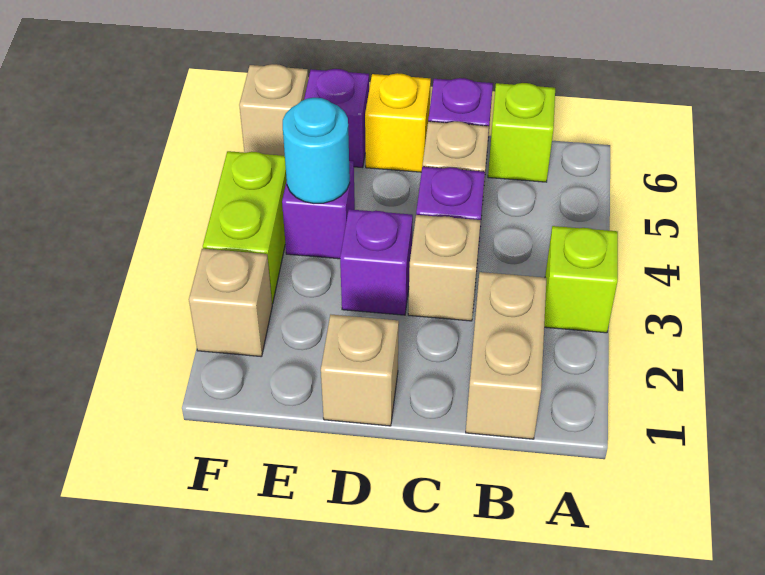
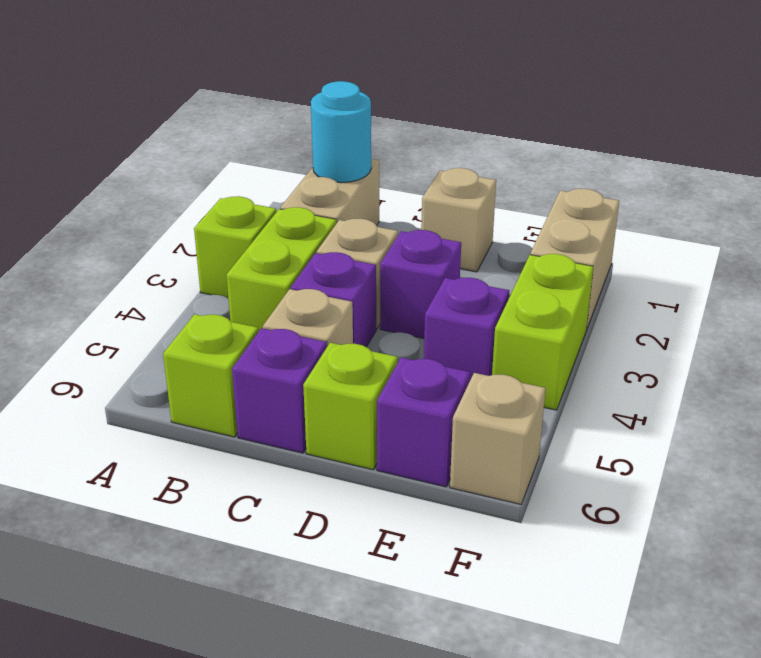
none -> lime 1x2 brick [227,207,336,332]
yellow 1x1 brick [365,73,431,172] -> lime 1x1 brick [303,343,397,470]
cyan 1x1 round brick [283,98,350,203] -> cyan 1x1 round brick moved to [311,81,371,183]
tan 1x1 brick [189,249,272,357] -> tan 1x2 brick [530,189,619,330]

